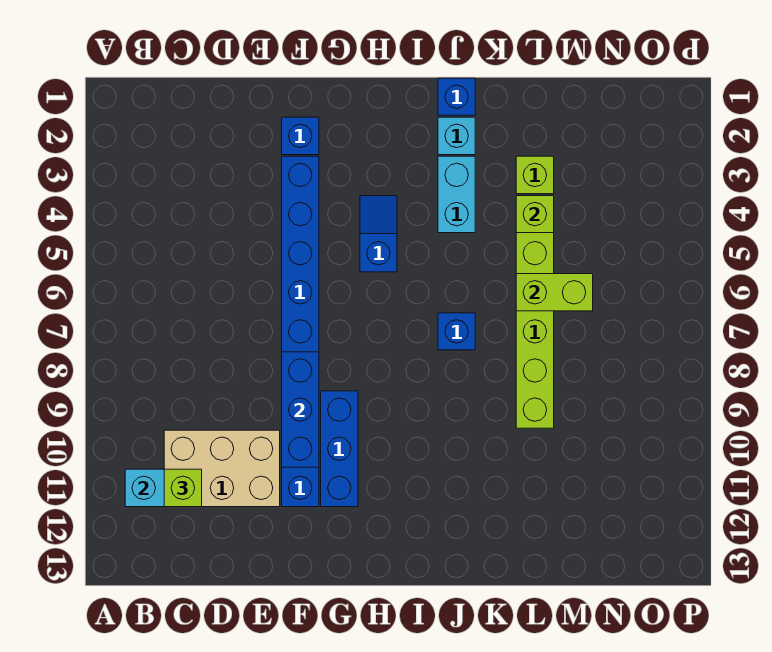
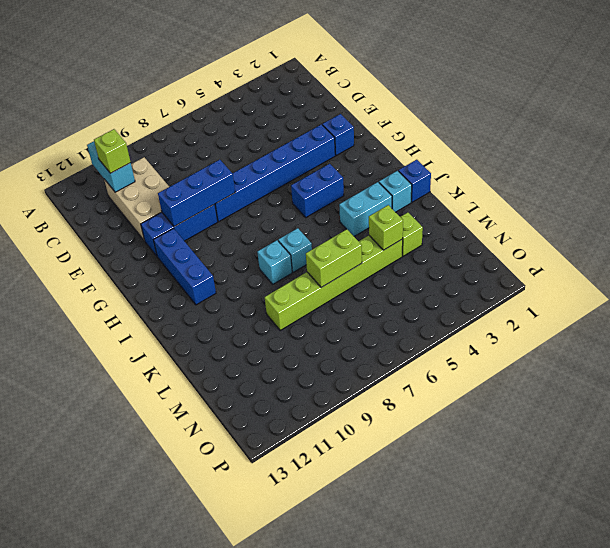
blue 1x3 brick [321,391,358,507] -> blue 1x3 brick turned to [154,228,216,305]
blue 1x2 slope [360,196,397,272] -> blue 1x2 brick [291,164,344,217]
blue 1x1 brick [438,313,475,350] -> cyan 1x1 brick [278,228,312,272]
none -> cyan 1x1 brick [257,240,292,284]
lime 1x2 brick [516,274,593,311] -> lime 1x2 brick turned to [306,229,362,287]

